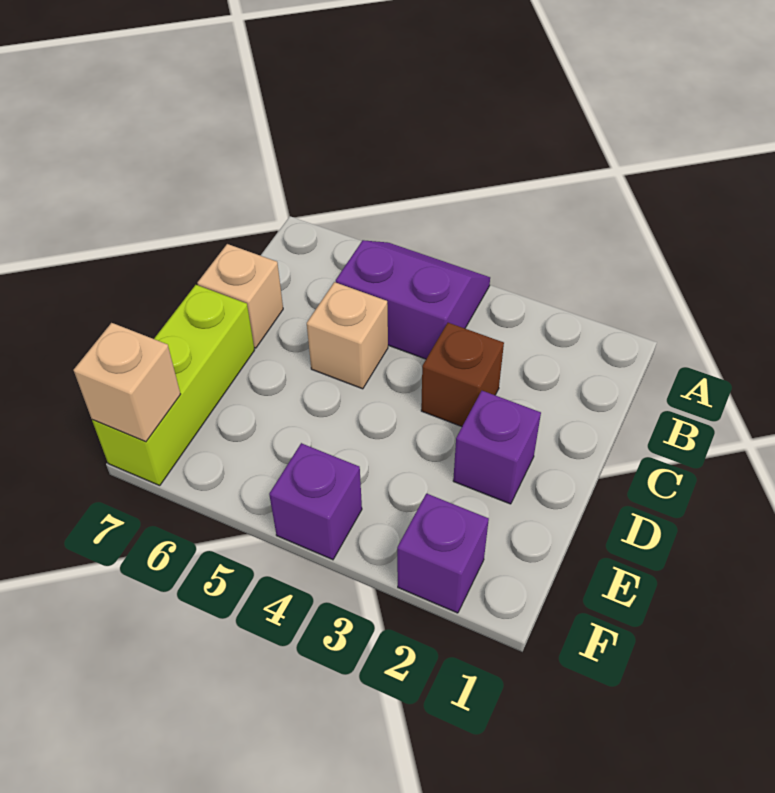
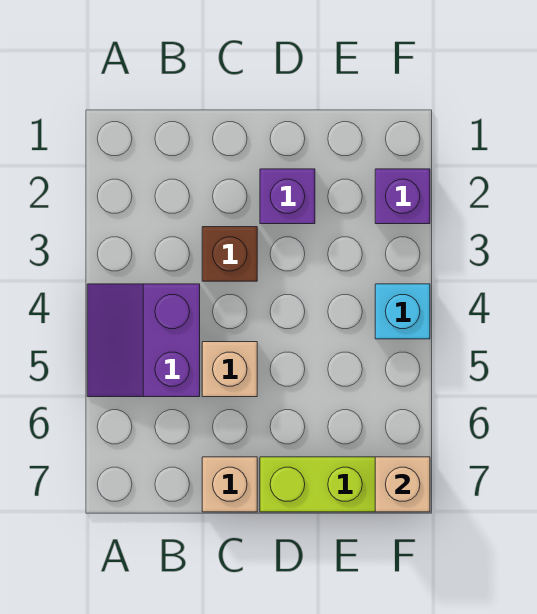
purple 1x1 brick [269,443,362,560] -> cyan 1x1 brick [375,284,430,339]

